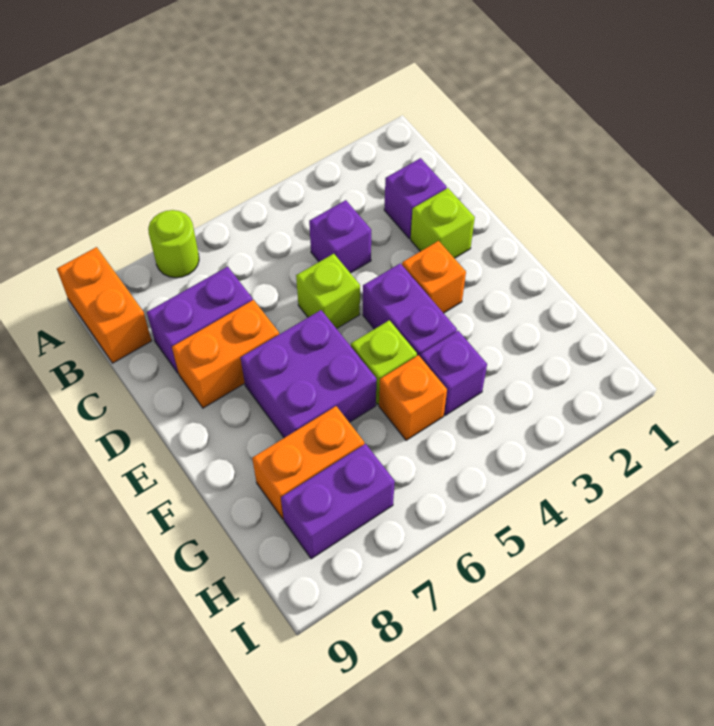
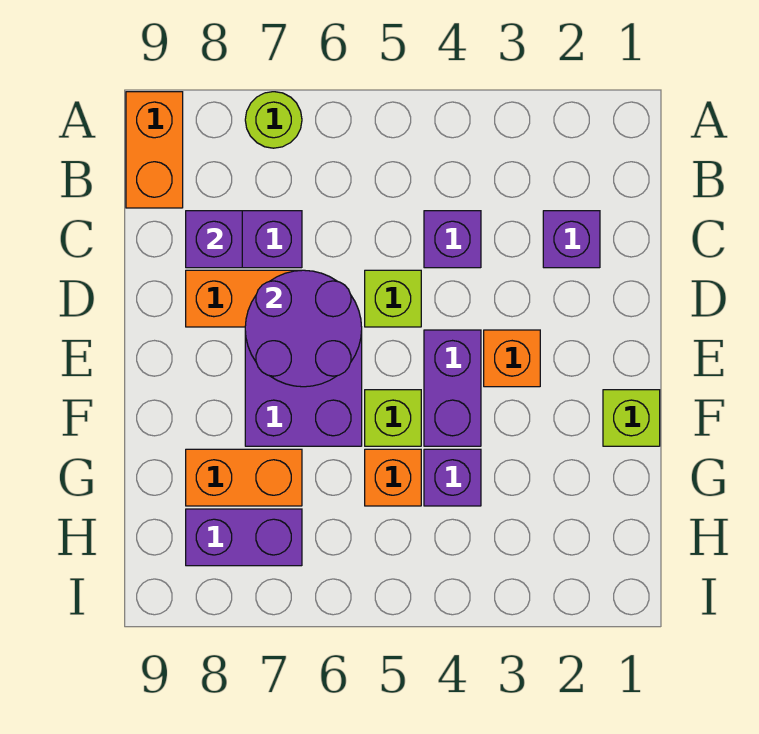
none -> purple 1x1 brick [186,211,242,268]
lime 1x1 brick [411,188,475,258] -> lime 1x1 brick moved to [603,390,660,446]
none -> purple 2x2 round brick [245,270,362,387]

